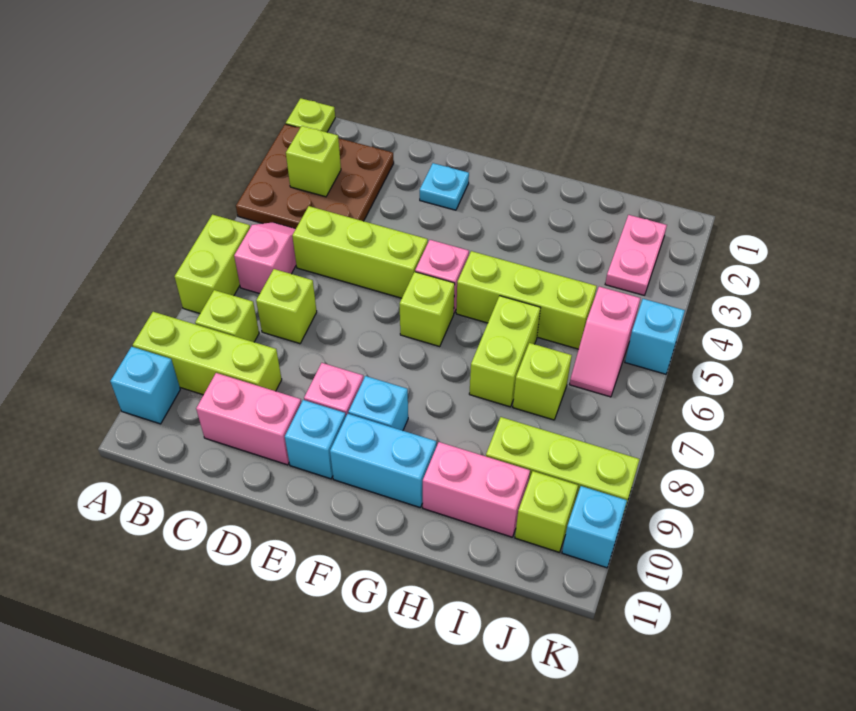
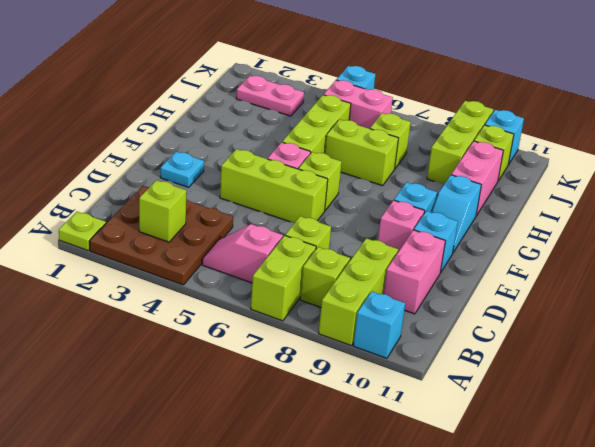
lime 1x2 brick [175,215,250,313] -> lime 1x2 brick turned to [251,236,316,321]
lime 1x3 brick [292,206,428,298] -> lime 1x3 brick turned to [220,149,328,223]
cyan 1x2 brick [330,414,436,508] -> cyan 1x2 slope [432,175,481,252]
pink 1x2 slope [570,287,640,397] -> pink 1x2 brick [324,80,393,129]

